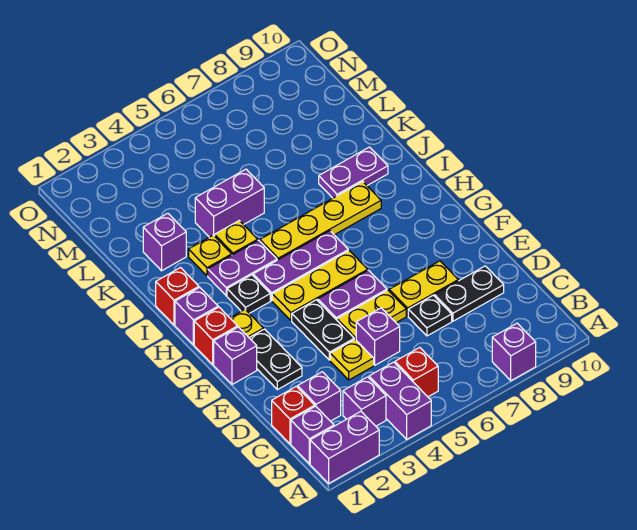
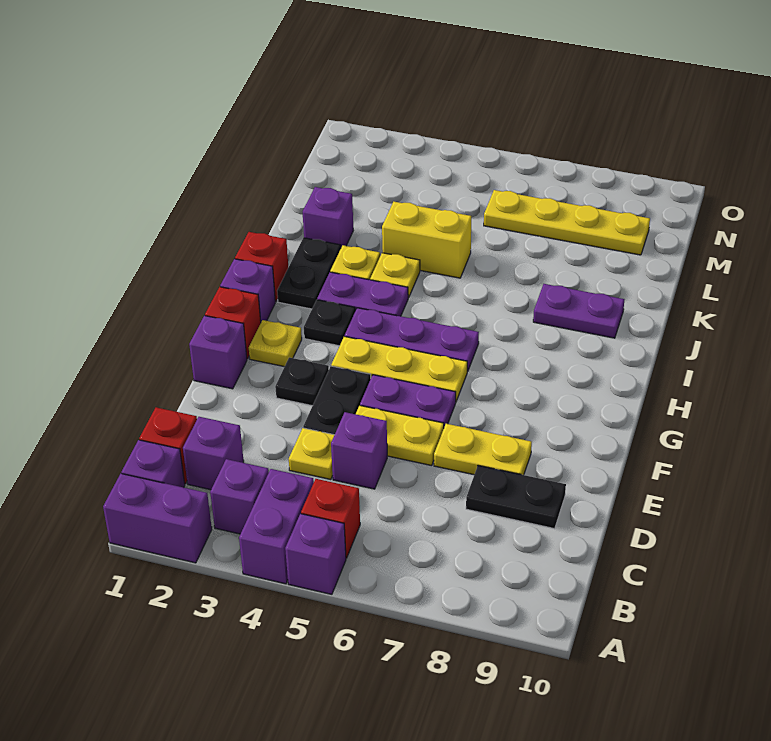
purple 1x1 brick [492,323,536,381] -> purple 1x1 brick moved to [285,514,346,594]
black 1x1 plate [408,295,452,336] -> black 1x1 plate moved to [275,358,329,406]
black 1x2 plate [249,329,302,390] -> black 1x2 plate moved to [277,238,341,309]
yellow 1x4 plate [260,182,381,260] -> yellow 1x4 plate moved to [484,190,650,255]
purple 1x2 brick [195,169,264,237] -> yellow 1x2 brick [382,202,471,278]

